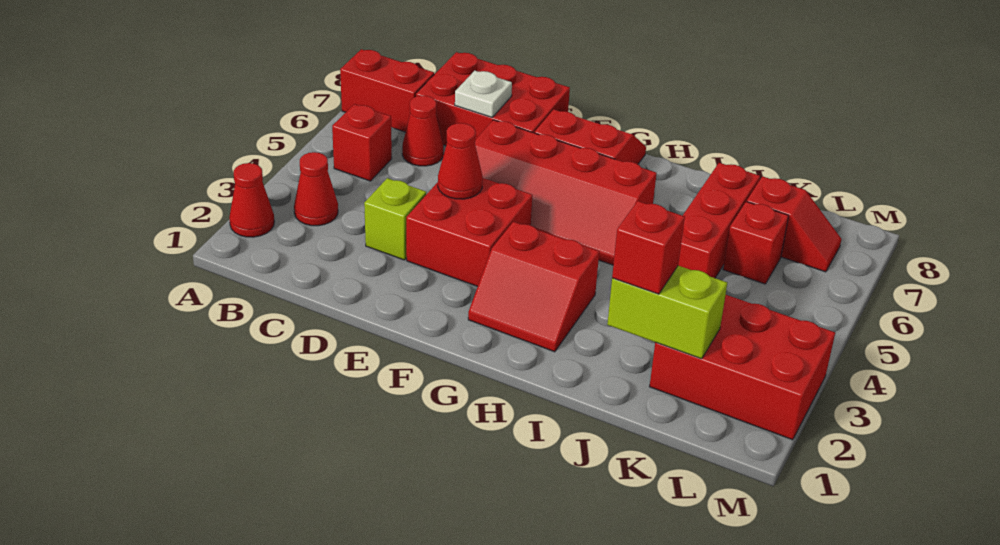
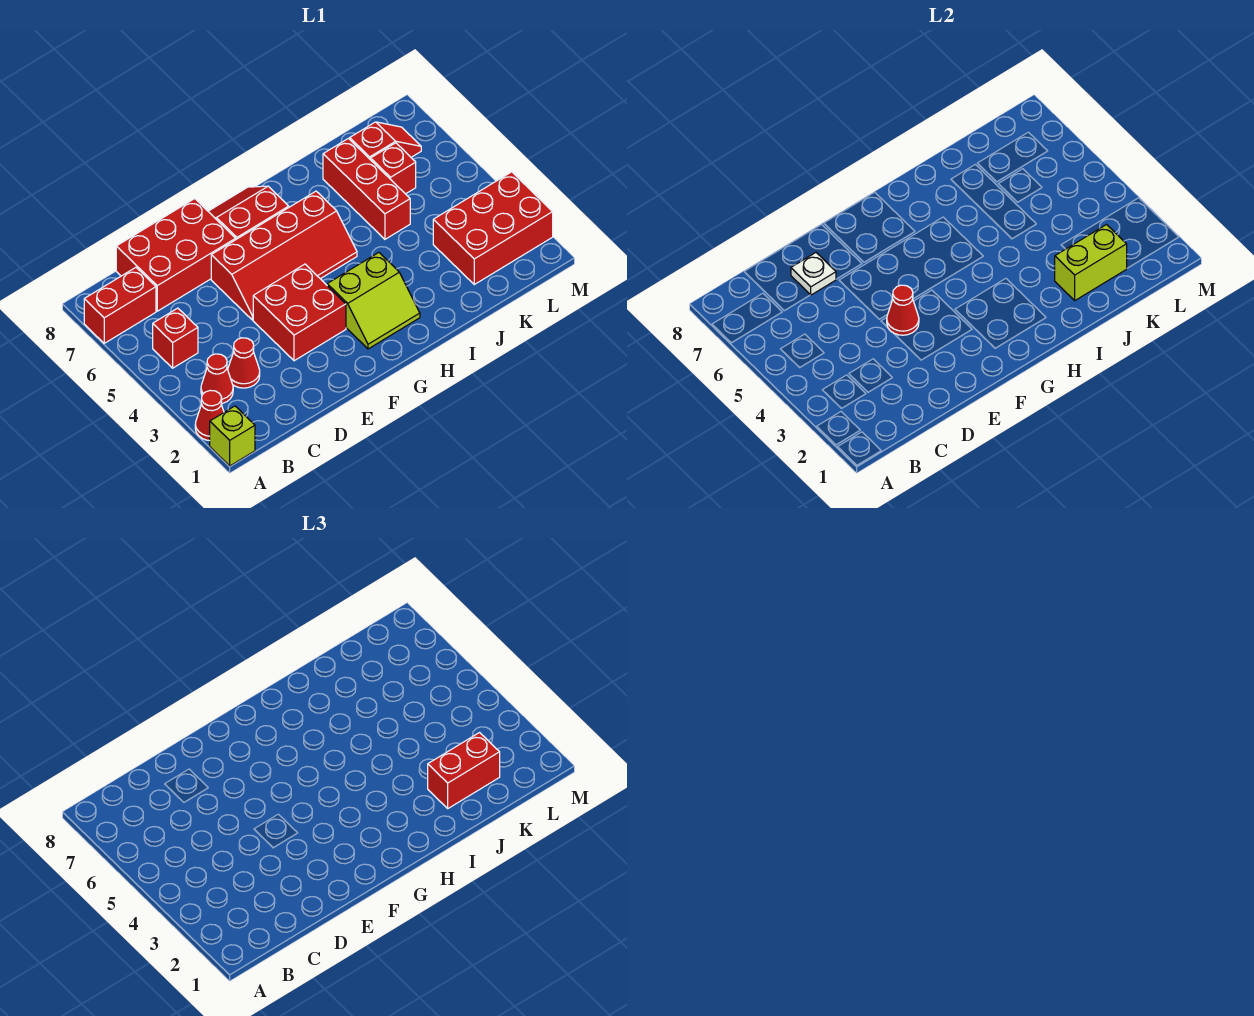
red 1x1 cone [402,96,444,166] -> red 1x1 cone moved to [228,338,260,388]
lime 1x1 brick [364,178,426,260] -> lime 1x1 brick moved to [210,406,255,466]
red 2x2 slope [468,222,599,352] -> lime 2x2 slope [327,253,420,349]
red 1x1 brick [612,201,685,294] -> red 1x2 brick [428,733,500,808]

